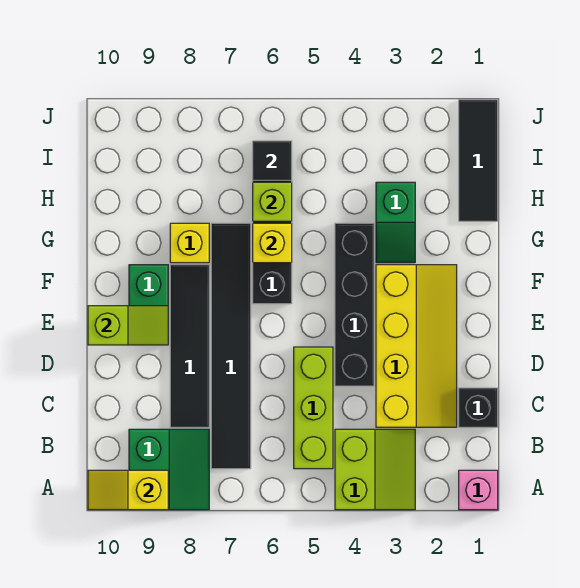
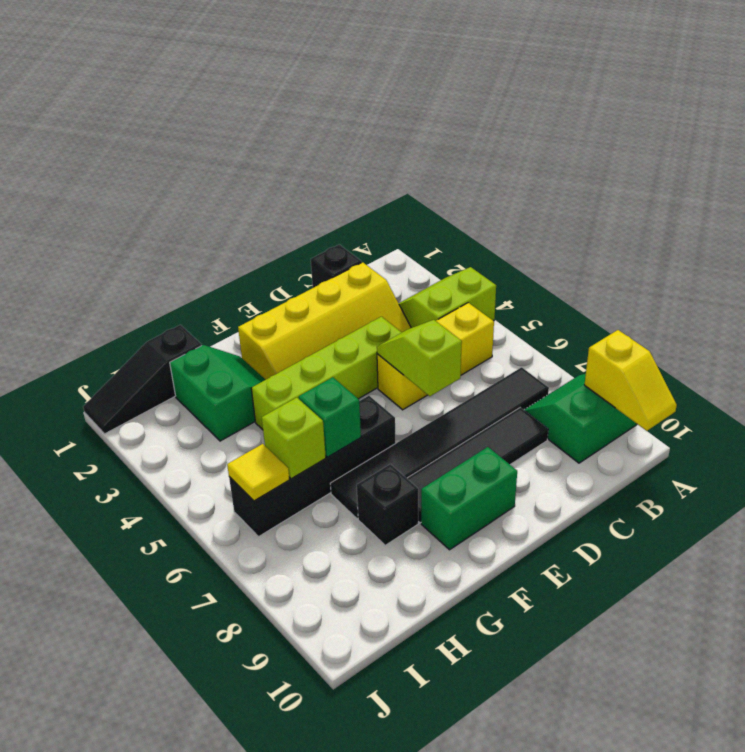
pink 1x1 brick [459,470,498,510] -> none
lime 1x3 brick [294,347,333,469] -> yellow 1x3 brick [377,303,494,410]
yellow 2x4 slope [376,265,457,427] -> yellow 2x4 slope turned to [238,262,411,380]
black 1x4 brick [335,223,374,386] -> lime 1x4 brick [251,317,402,430]
lime 1x2 slope [88,306,168,345] -> lime 1x2 slope moved to [377,320,462,396]
green 1x2 slope [376,182,415,263] -> green 2x2 slope [170,345,265,441]
yellow 1x1 brick [253,223,292,263] -> green 1x1 brick [299,377,361,457]
yellow 1x1 brick [170,223,209,263] -> black 1x1 brick [357,464,418,545]
black 1x3 tile [459,100,498,221] -> black 1x3 slope [83,325,202,434]
black 1x1 tile [253,141,292,180] -> yellow 1x1 tile [227,444,289,501]

